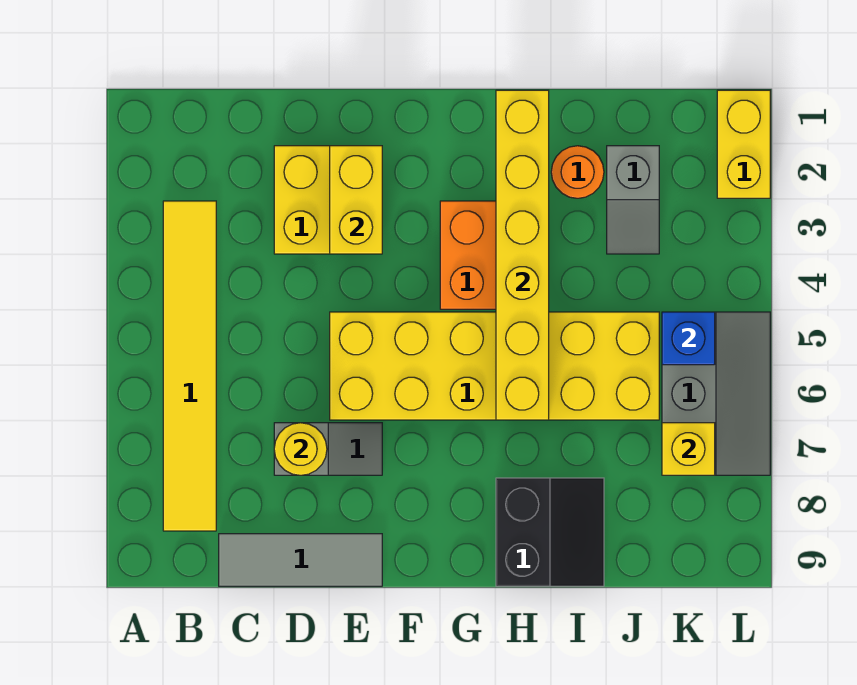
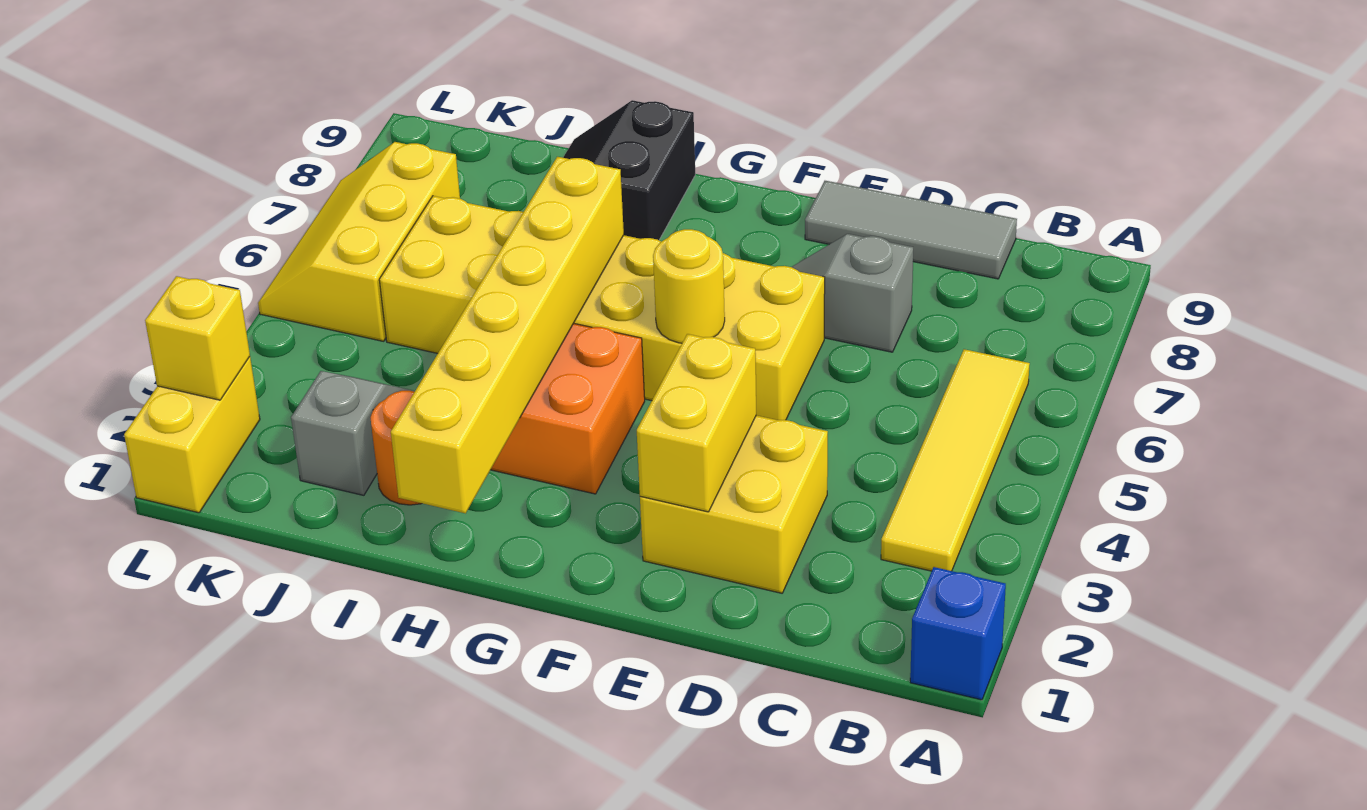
yellow 1x6 tile [163,201,216,531] -> yellow 1x4 tile [881,349,1030,571]
yellow 1x1 round brick [274,423,327,475] -> yellow 1x1 round brick moved to [653,229,725,343]
grey 2x3 slope [662,312,770,475] -> yellow 2x3 slope [258,142,460,341]
blue 1x1 brick [662,312,715,365] -> blue 1x1 brick moved to [910,567,1006,700]
yellow 1x1 brick [662,423,715,475] -> yellow 1x1 brick moved to [145,276,250,400]

